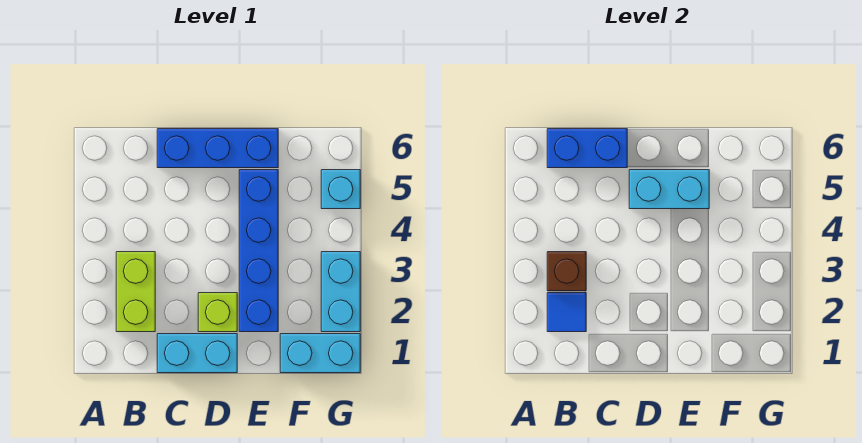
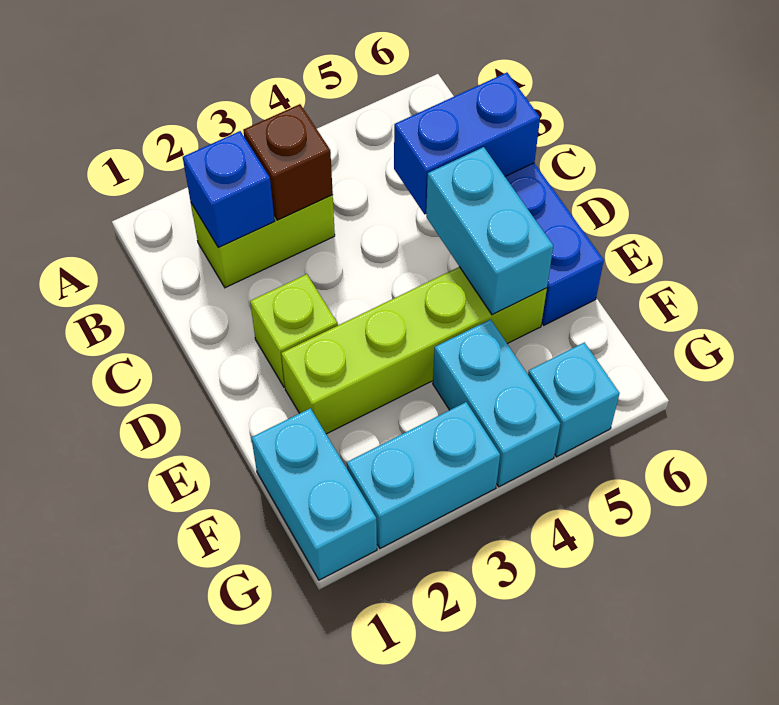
blue 1x1 tile [547,293,586,332] -> blue 1x1 brick [183,131,274,247]
blue 1x2 brick [547,129,627,168] -> blue 1x2 brick turned to [394,73,540,214]
cyan 1x2 brick [157,334,237,373] -> cyan 1x2 brick moved to [433,319,560,487]
blue 1x4 brick [239,170,278,332] -> lime 1x4 brick [281,267,547,434]

